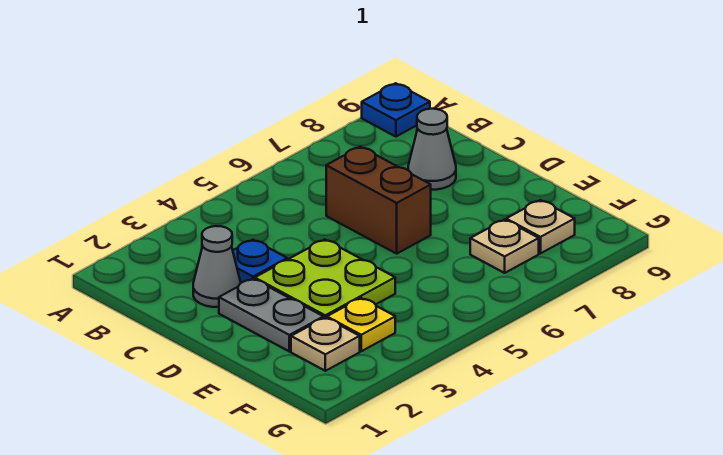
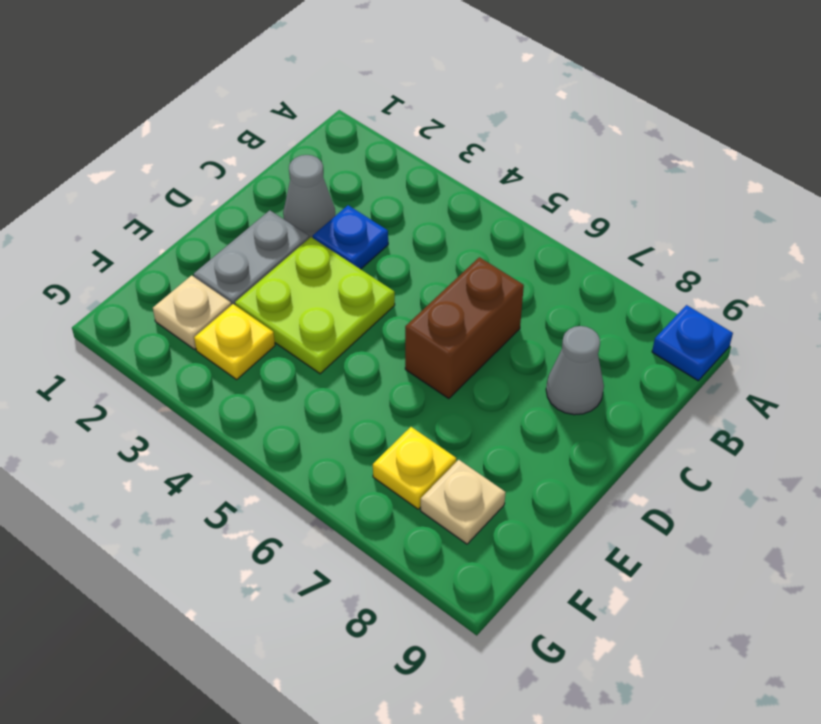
tan 1x1 plate [470,220,539,273] -> yellow 1x1 plate [373,427,456,509]

